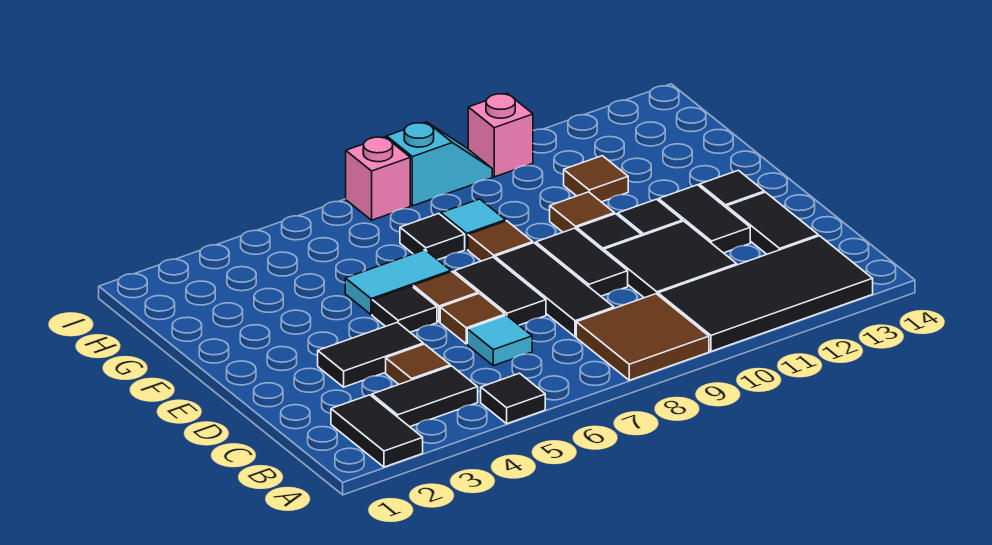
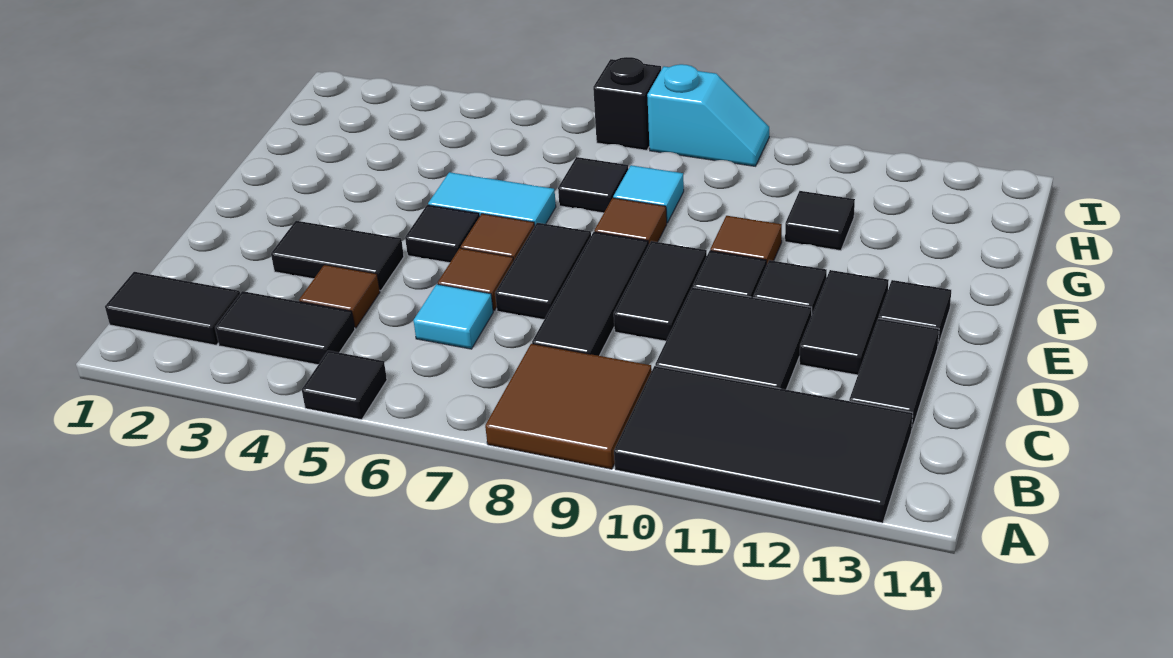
black 1x2 tile [331,395,423,467] -> black 1x2 tile turned to [105,272,240,345]
brown 1x1 tile [564,156,628,202] -> black 1x1 tile [785,191,855,251]
pink 1x1 brick [346,137,410,220] -> black 1x1 brick [593,57,661,150]
pink 1x1 brick [468,93,533,177] -> none

